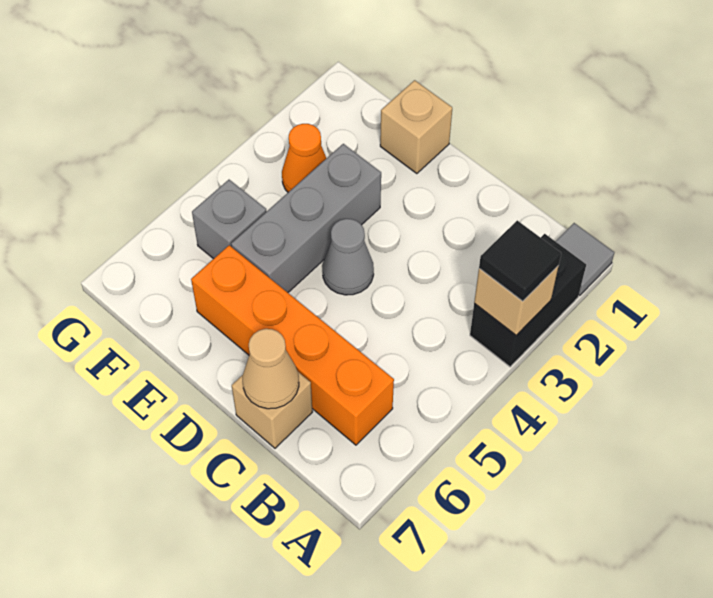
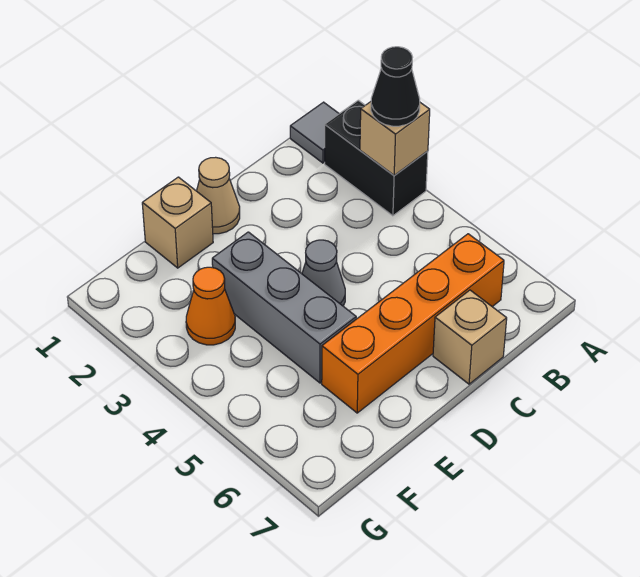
black 1x1 tile [479,221,561,301] -> black 1x1 cone [371,47,420,126]
tan 1x1 cone [243,329,299,409] -> tan 1x1 cone moved to [197,157,240,234]
grey 1x1 brick [192,180,267,259] -> none

